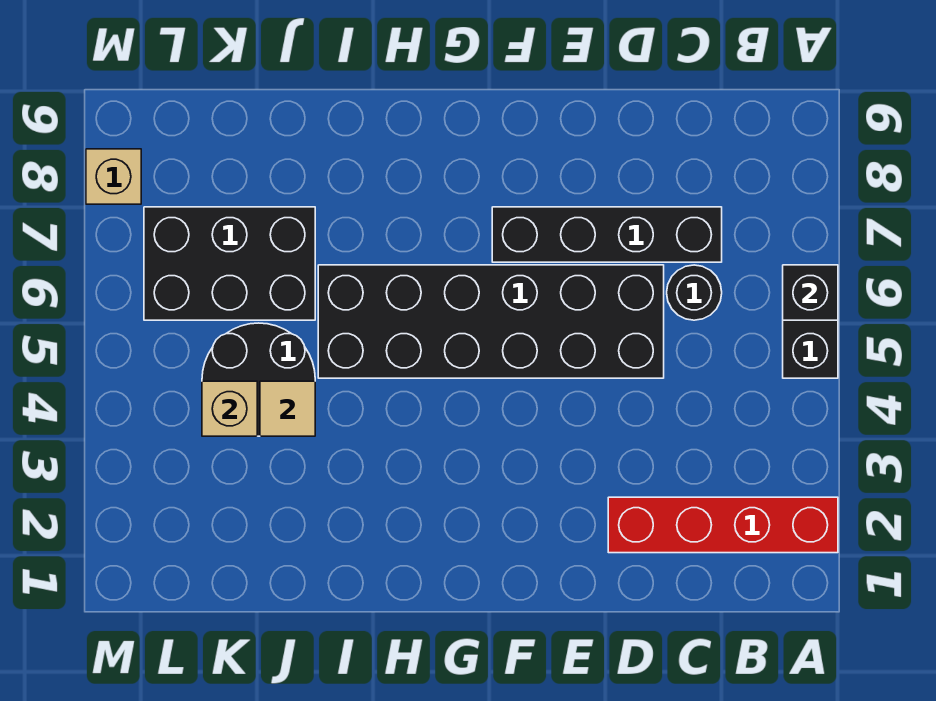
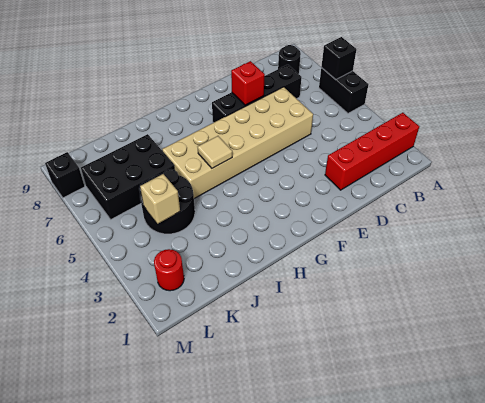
black 1x1 round brick [667,265,722,320] -> black 1x1 round brick moved to [278,45,301,74]
black 2x6 brick [318,265,664,378] -> tan 2x6 brick [162,87,313,199]
none -> red 1x1 brick [231,61,265,105]
tan 1x1 tile [260,381,315,436] -> tan 1x1 tile moved to [198,136,232,168]
none -> red 1x1 round brick [154,249,184,291]
tan 1x1 brick [86,149,141,204] -> black 1x1 brick [45,152,85,198]

